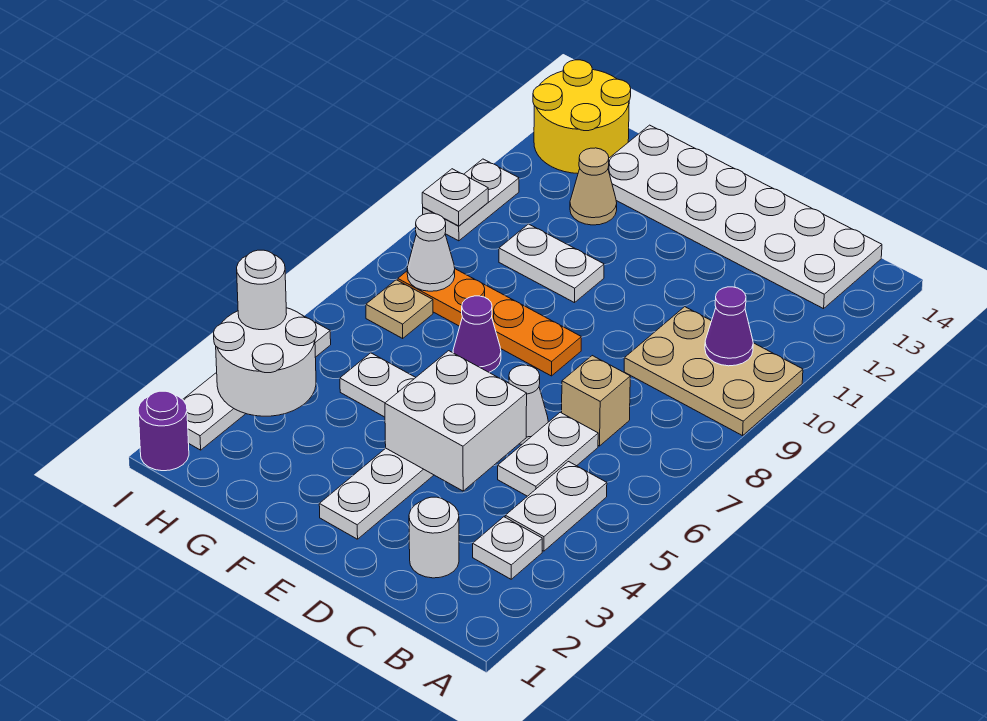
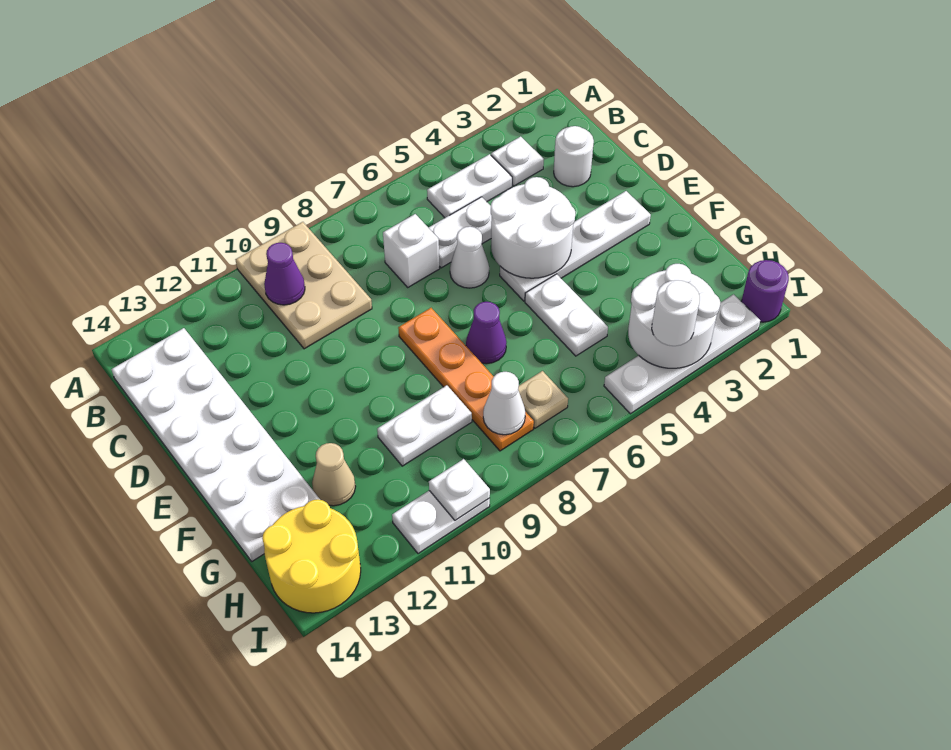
tan 1x1 brick [562,356,630,446] -> white 1x1 brick [383,214,440,287]
white 2x2 brick [385,351,527,491] -> white 2x2 round brick [491,177,575,278]
white 1x2 plate [499,224,604,303] -> white 1x2 plate turned to [377,385,472,466]

